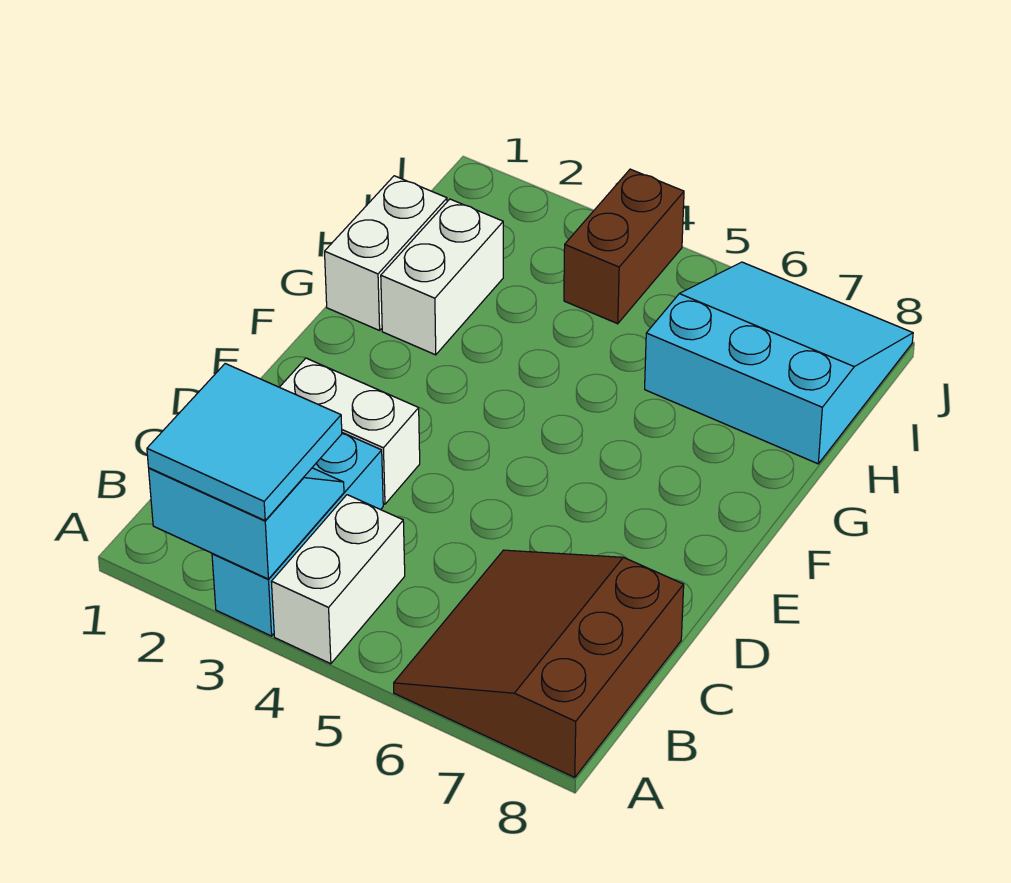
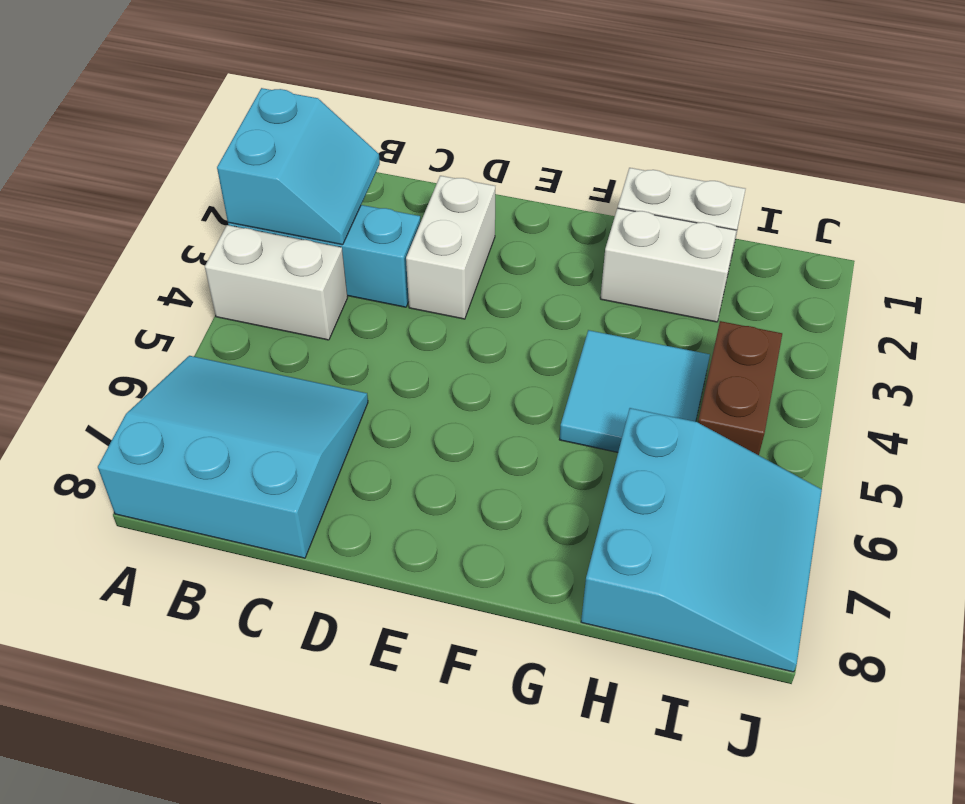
cyan 2x2 tile [147,364,342,521] -> cyan 2x2 tile moved to [559,330,710,452]
brown 3x3 slope [394,550,684,777] -> cyan 3x3 slope [98,356,368,558]
brown 1x2 brick [564,169,684,324] -> brown 1x2 brick turned to [698,321,782,455]

